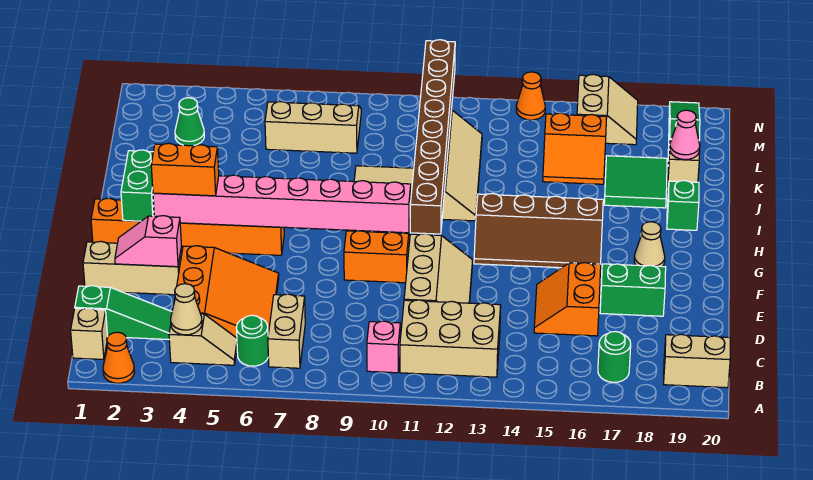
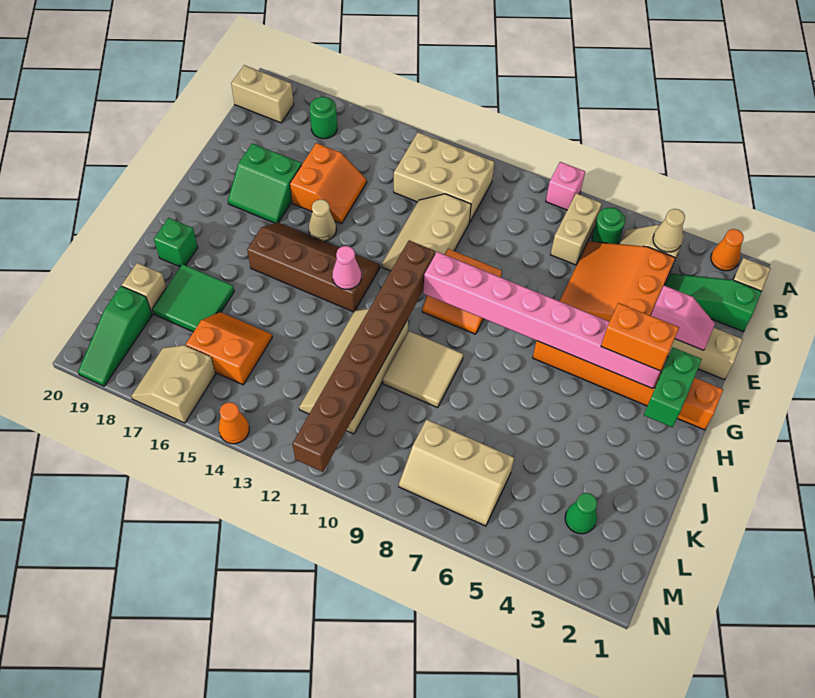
pink 1x1 brick [367,321,400,373] -> pink 1x1 brick moved to [546,162,585,210]
tan 1x1 cone [634,222,665,267] -> tan 1x1 cone moved to [309,199,336,241]
pink 1x1 cone [670,110,700,160] -> pink 1x1 cone moved to [332,246,361,289]

